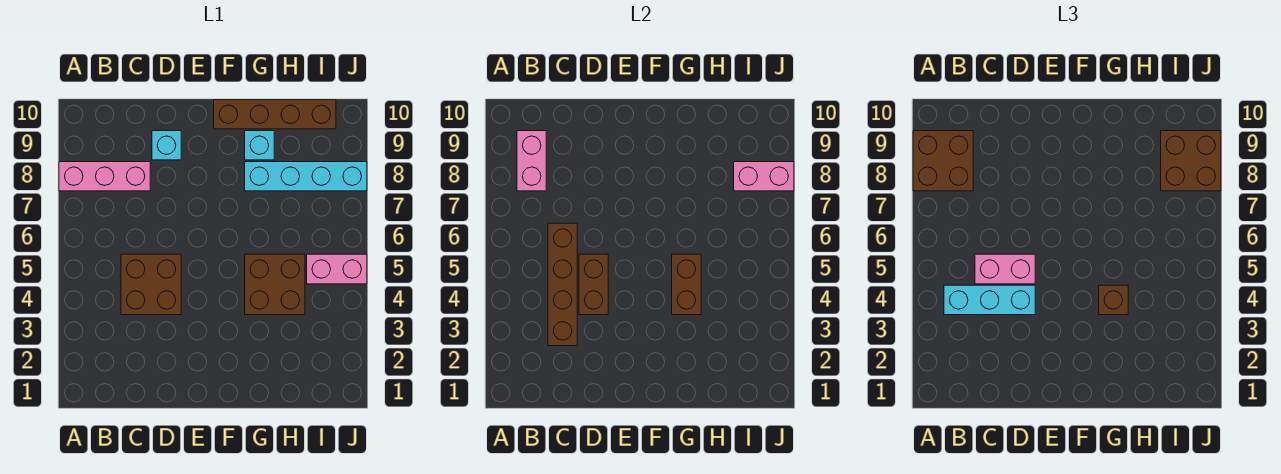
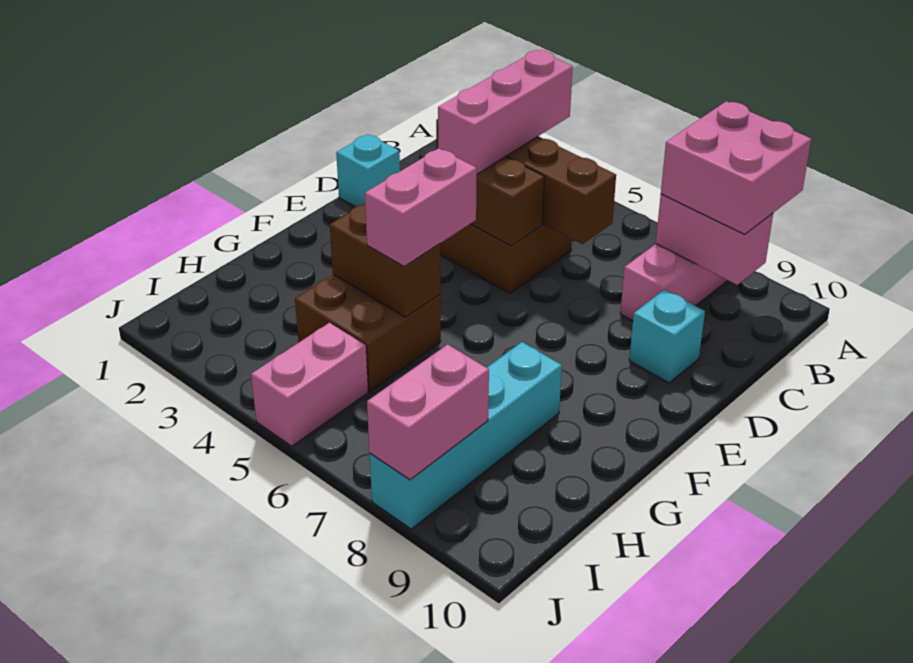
brown 2x2 brick [913,131,973,191] -> pink 2x2 brick [661,101,811,234]
cyan 1x3 brick [944,285,1035,315] -> pink 1x3 brick [438,50,573,174]
pink 1x2 brick [975,254,1035,284] -> pink 1x2 brick moved to [365,148,477,266]
brown 1x4 brick [214,100,336,129] -> none
brown 1x1 brick [1099,285,1128,315] -> none
cyan 1x1 brick [245,131,274,160] -> cyan 1x1 brick moved to [336,134,400,207]
brown 2x2 brick [1161,131,1221,191] -> none

